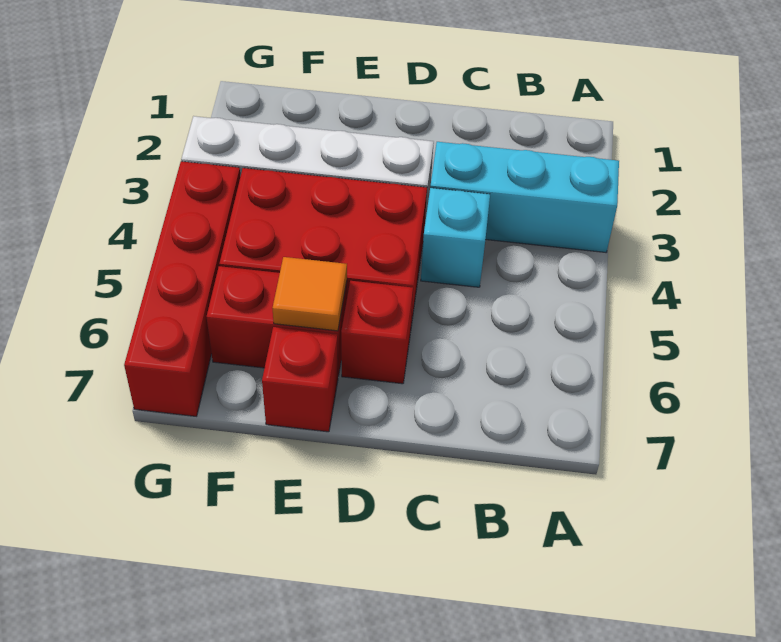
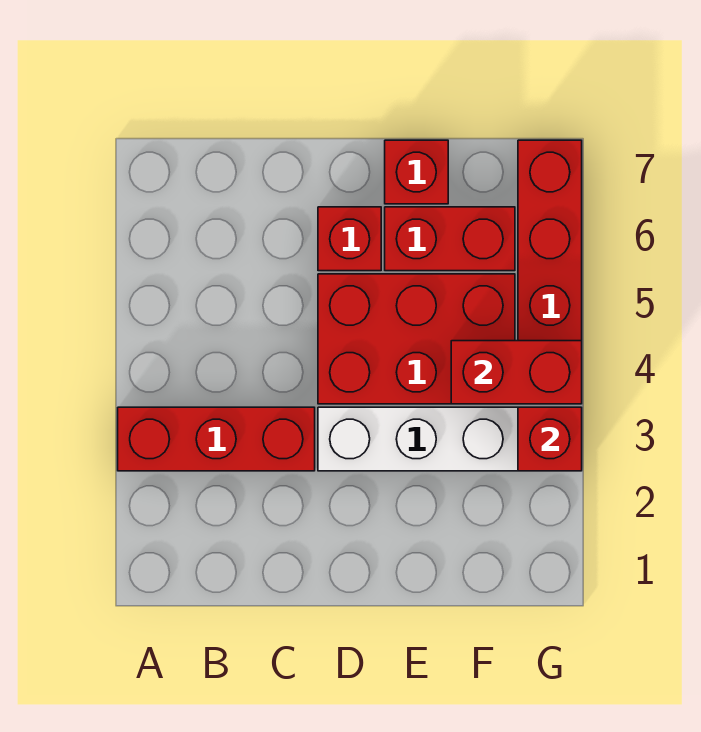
cyan 1x3 brick [430,142,619,252] -> red 1x3 brick [118,407,315,471]
cyan 1x1 brick [421,188,490,287] -> none
orange 1x1 tile [272,257,347,331] -> none
none -> red 1x2 brick [451,341,582,404]
none -> red 1x1 brick [518,407,582,471]

